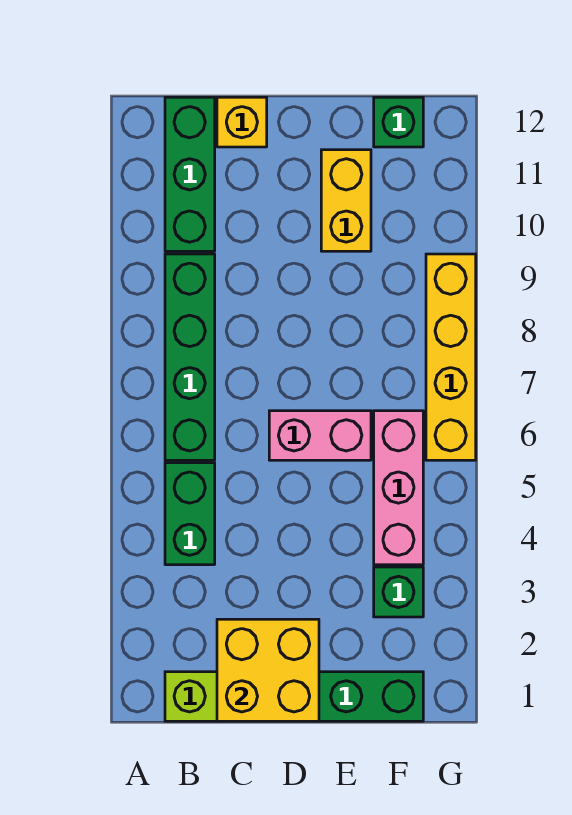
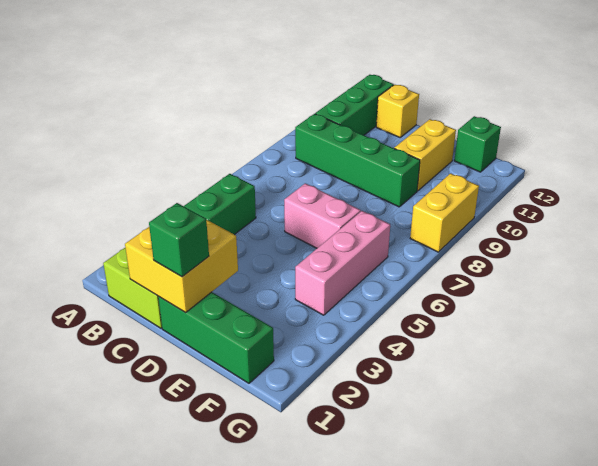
green 1x4 brick [165,254,215,460] -> green 1x4 brick turned to [295,114,420,207]
green 1x1 brick [374,567,423,617] -> green 1x1 brick moved to [149,203,209,277]
yellow 1x4 brick [426,254,476,460] -> yellow 1x2 brick [410,173,479,252]

